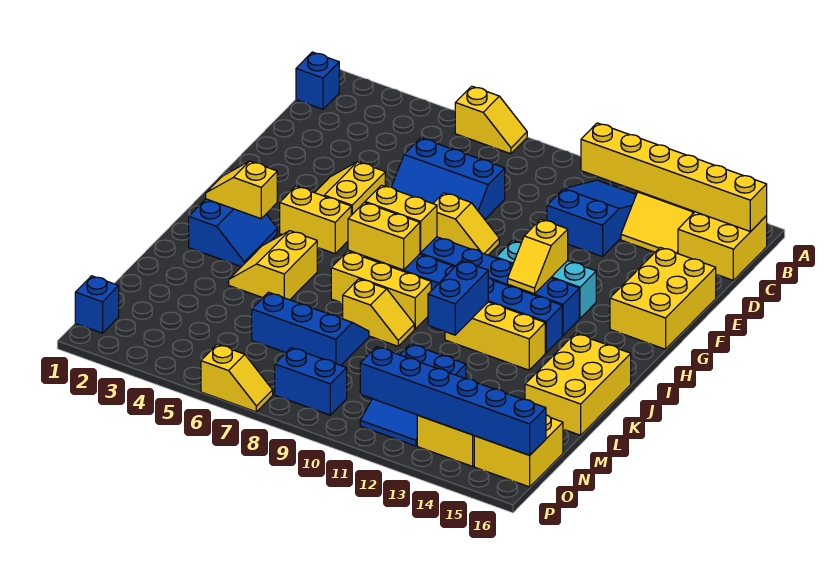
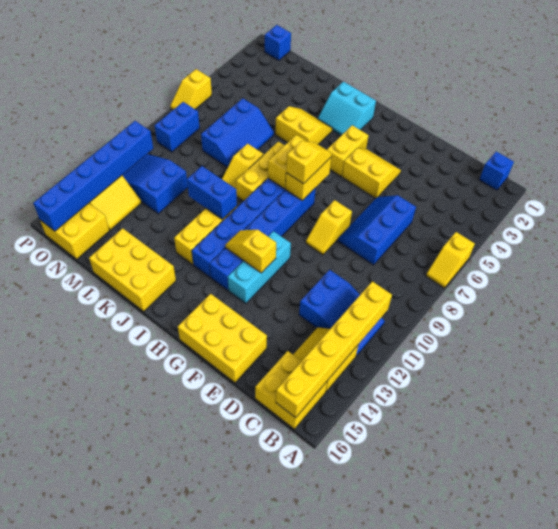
blue 2x2 slope [189,199,277,267] -> cyan 2x2 slope [317,82,376,135]
yellow 1x2 slope [206,161,277,219] -> yellow 1x2 slope moved to [286,141,332,184]

